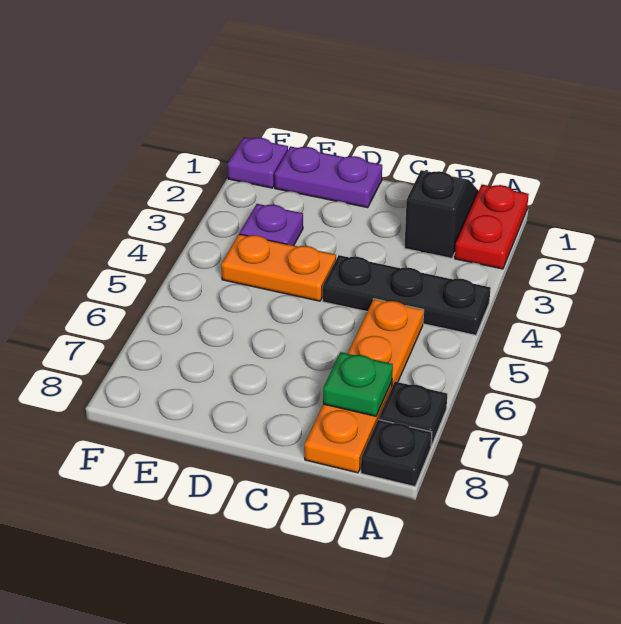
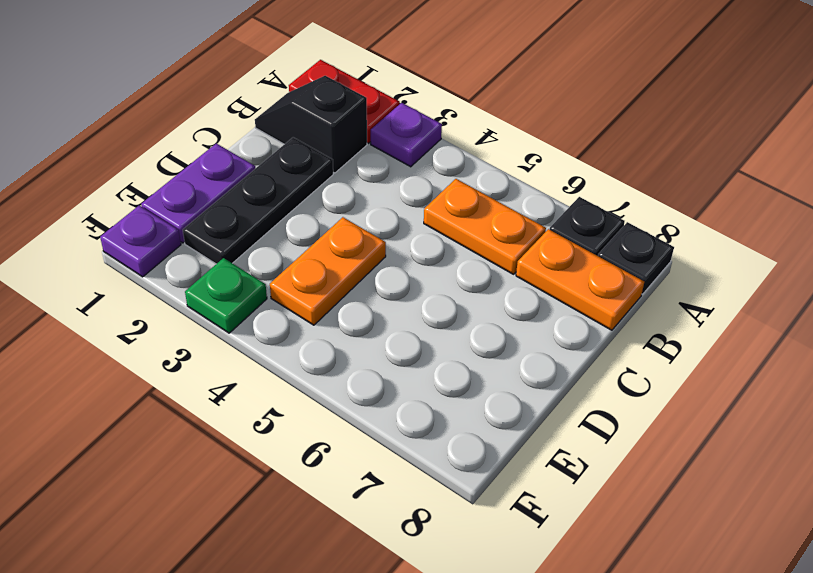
black 1x3 plate [323,255,491,335] -> black 1x3 plate moved to [183,137,333,264]
green 1x1 plate [323,352,393,416] -> green 1x1 plate moved to [185,258,267,333]
purple 1x1 plate [240,204,303,246] -> purple 1x1 plate moved to [371,103,442,167]

